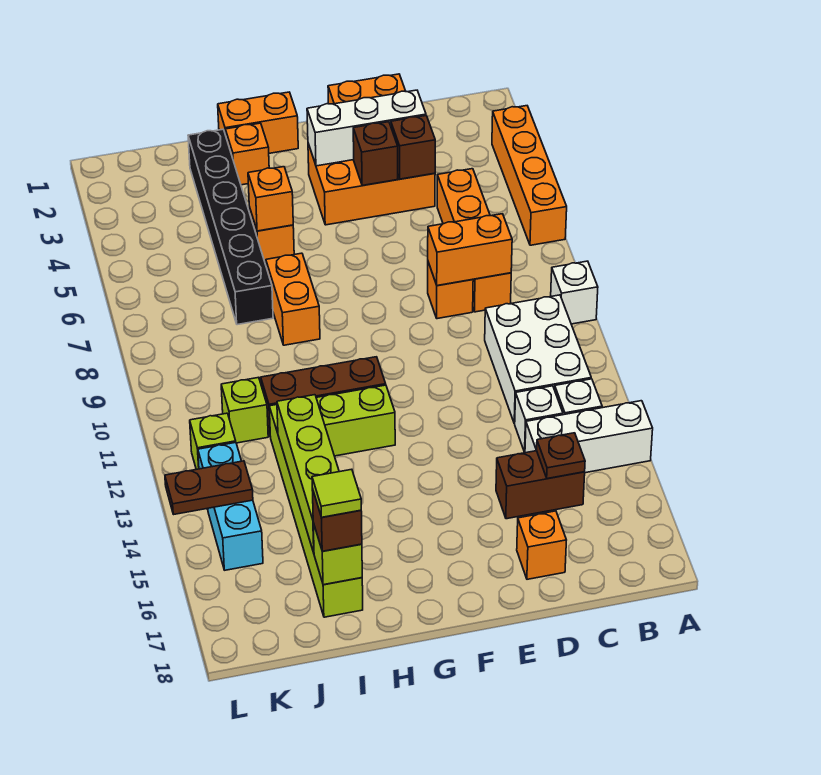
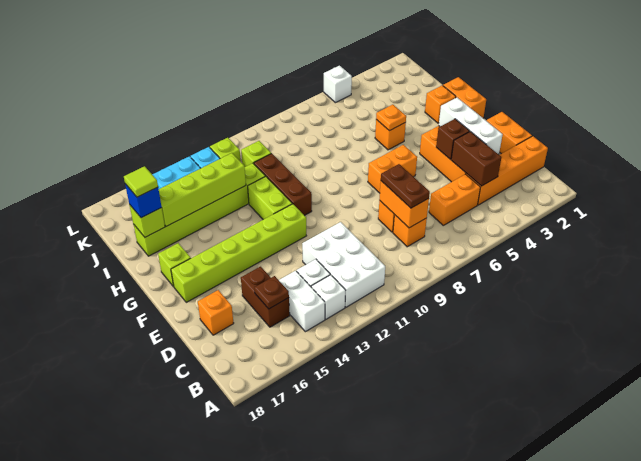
orange 1x4 brick [492,106,567,245] -> orange 1x4 brick moved to [466,136,548,205]
white 1x1 brick [551,261,598,324] -> white 1x1 brick moved to [324,66,352,103]
white 1x3 brick [525,401,653,473] -> white 1x2 brick [279,271,325,332]
white 2x3 brick [485,295,591,423] -> white 2x3 brick turned to [302,222,385,307]
brown 1x1 brick [391,116,435,179] -> brown 1x2 brick [451,132,501,186]
none -> lime 1x6 brick [171,204,306,302]
none -> lime 1x1 brick [158,243,191,287]
orange 1x1 brick [248,167,293,231] -> orange 1x1 plate [376,105,406,131]
orange 1x2 brick [266,253,320,345] -> orange 1x2 brick moved to [368,145,417,193]
black 1x6 brick [188,129,273,325] -> none
brown 1x1 brick [312,489,362,551] -> blue 1x1 brick [125,184,162,218]
brown 1x2 plate [165,461,253,514] -> brown 1x2 plate moved to [381,164,430,208]

